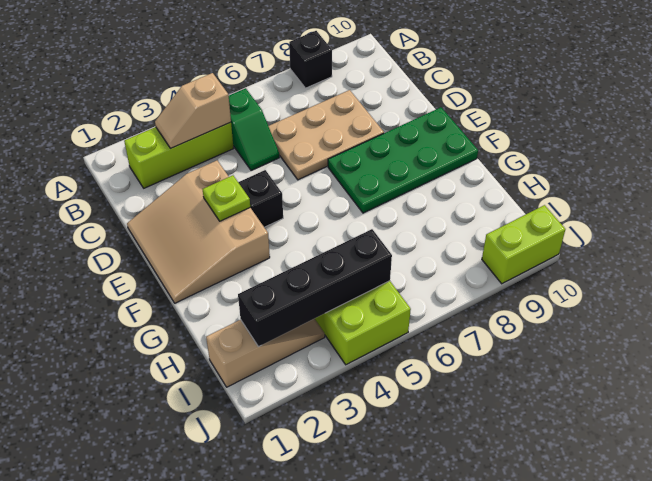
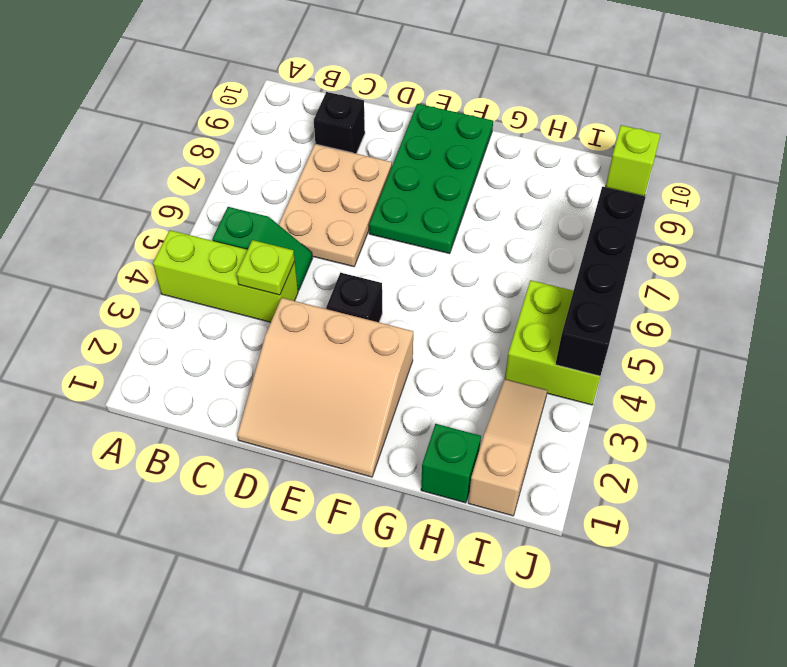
black 1x1 brick [289,31,332,88] -> black 1x1 brick moved to [314,92,365,154]
lime 1x3 brick [124,122,234,188] -> lime 1x3 brick turned to [153,230,298,322]
tan 1x2 slope [155,73,231,148] -> none
lime 1x1 plate [203,175,250,221] -> lime 1x1 plate moved to [237,240,295,295]
none -> green 1x1 brick [421,424,481,503]
black 1x4 brick [238,229,392,347] -> black 1x4 brick moved to [555,187,646,376]
lime 1x2 brick [482,205,565,284] -> lime 1x1 brick [606,125,660,196]

